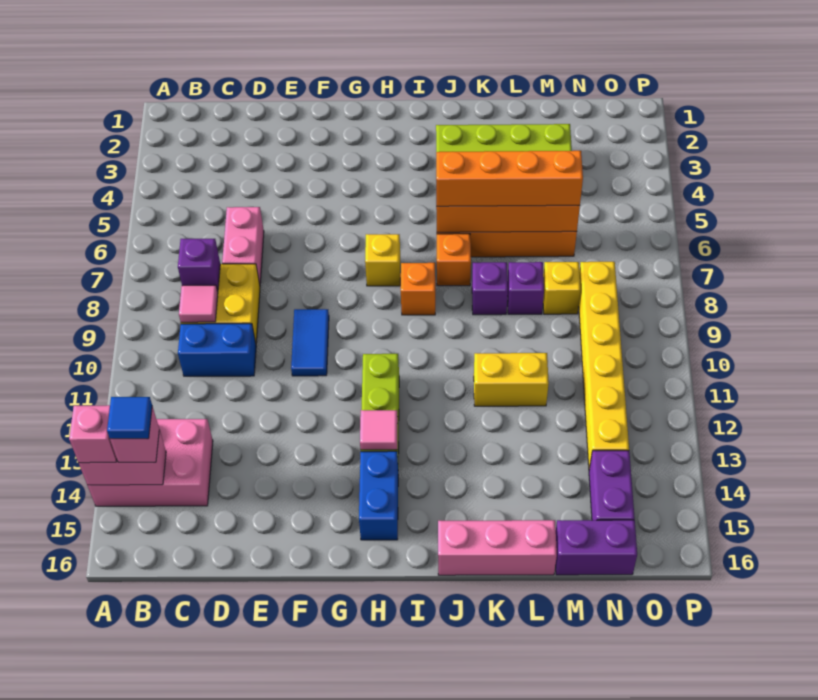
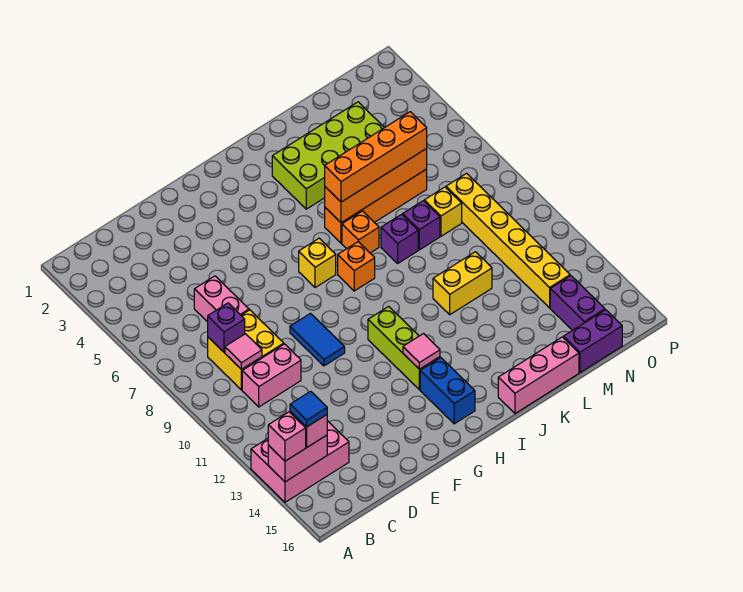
blue 1x2 brick [178,324,256,376] -> pink 1x2 brick [242,344,301,407]

